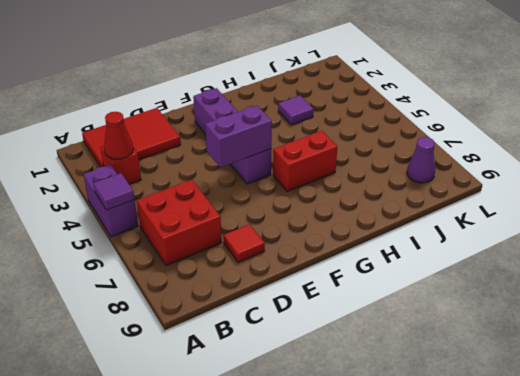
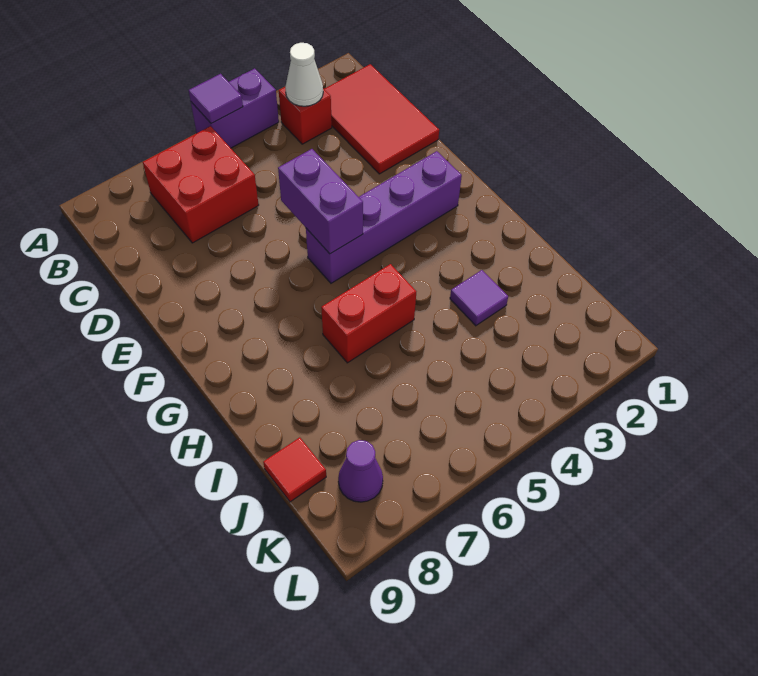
red 1x1 cone [104,112,133,159] -> white 1x1 cone [285,43,323,106]
red 1x1 tile [223,224,265,262] -> red 1x1 tile moved to [263,437,326,502]
red 1x2 brick [273,131,337,191] -> red 1x2 brick turned to [321,264,416,363]

